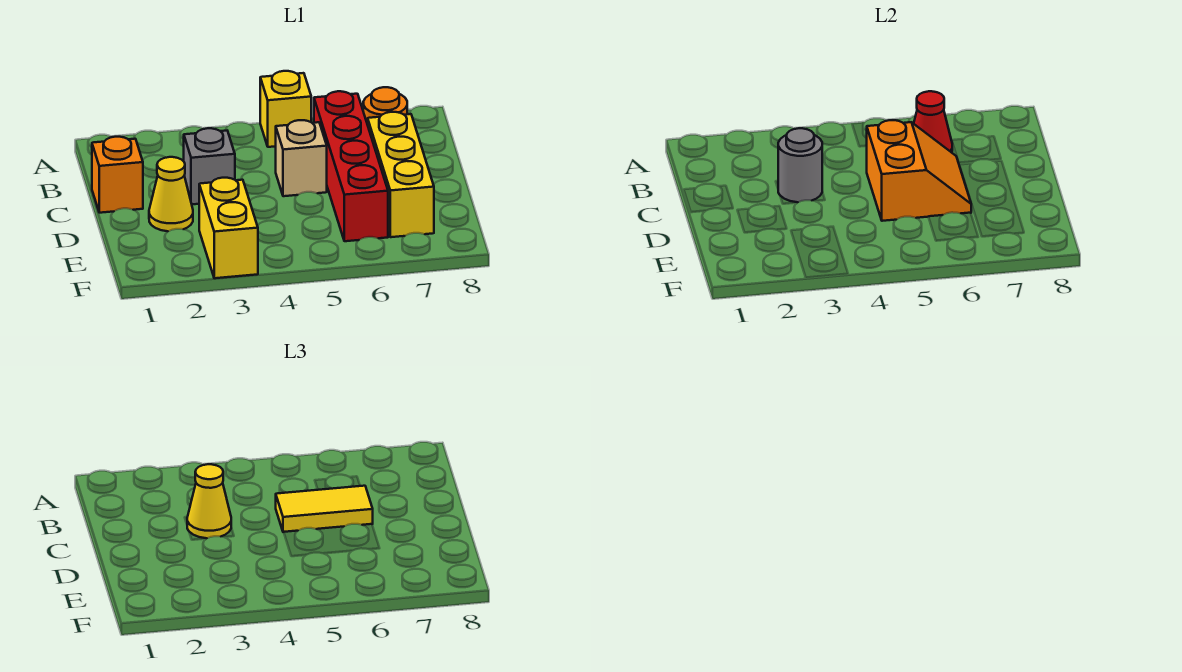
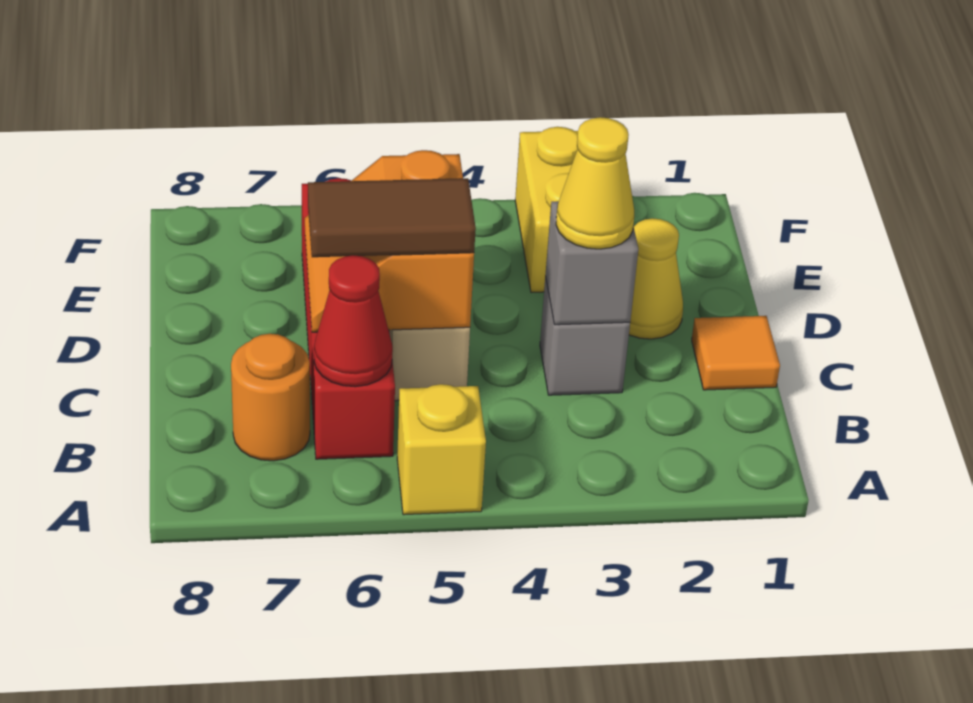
orange 1x1 brick [92,137,143,213] -> orange 1x1 tile [692,316,780,390]
grey 1x1 round brick [778,128,822,202] -> grey 1x1 brick [545,201,638,325]
yellow 1x2 tile [276,486,373,532] -> brown 1x2 tile [308,178,476,257]
yellow 1x3 brick [368,112,434,237] -> none

